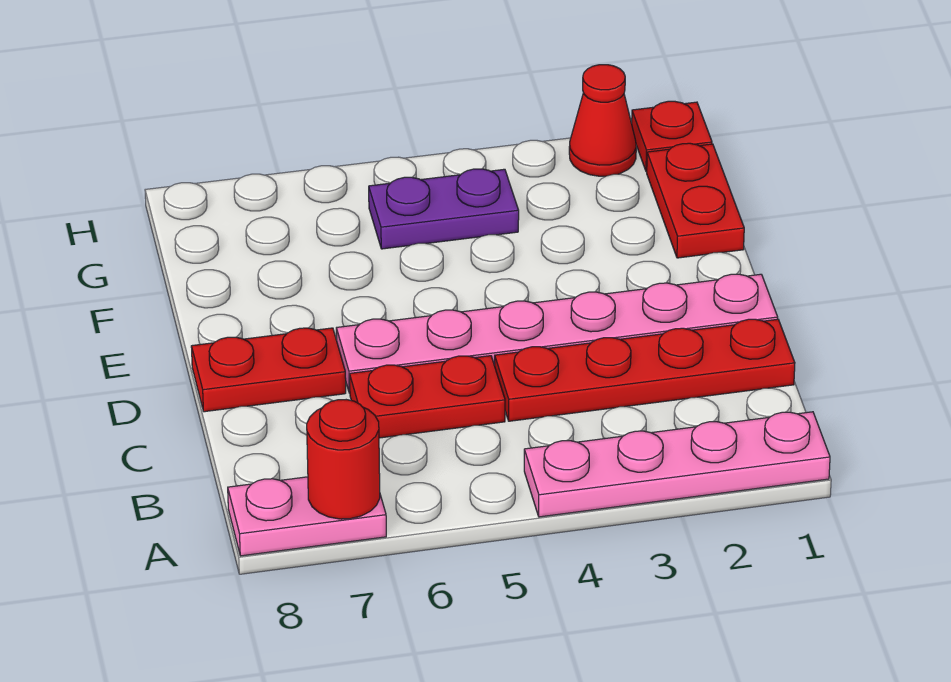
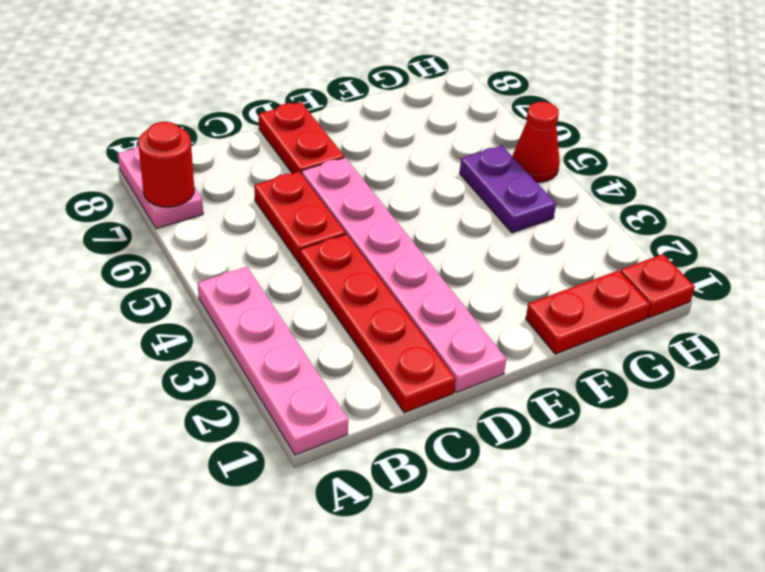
red 1x1 cone [569,65,636,176] -> red 1x1 cone moved to [512,102,560,182]

